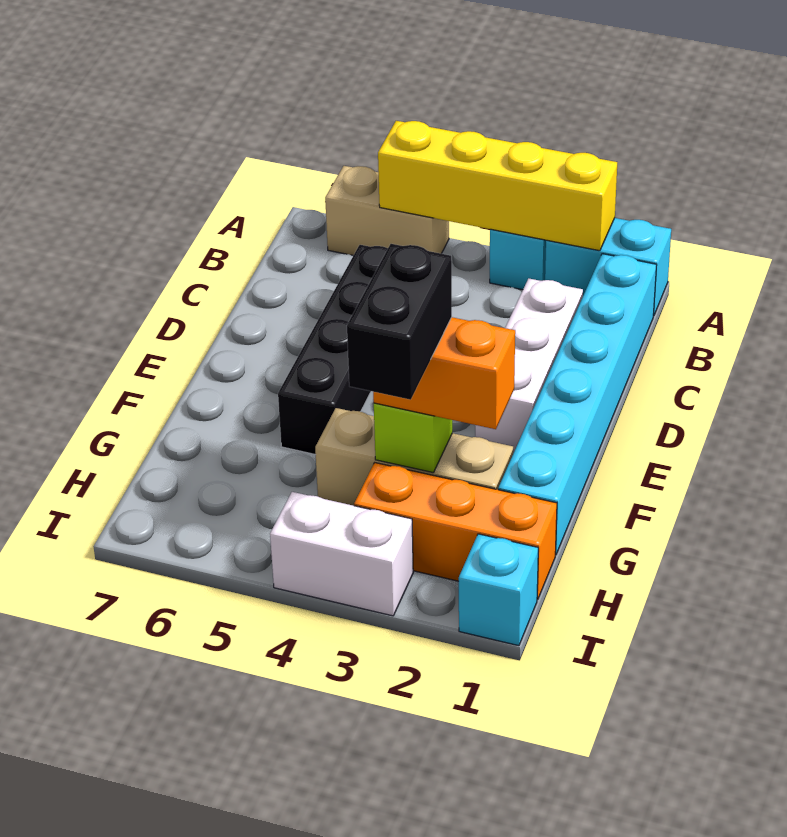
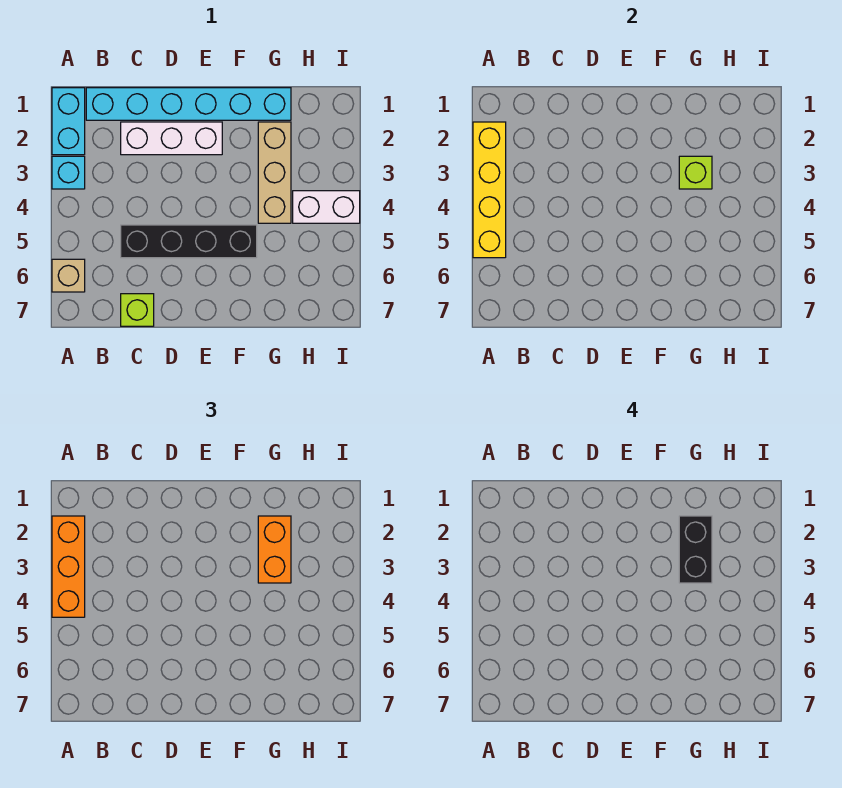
tan 1x2 brick [325,166,449,255] -> tan 1x1 brick [52,259,85,292]
none -> lime 1x1 brick [121,294,154,326]
black 1x2 brick [347,244,452,400] -> black 1x2 brick turned to [679,516,712,583]
orange 1x3 brick [354,463,557,600] -> orange 1x3 brick moved to [52,516,85,617]
cyan 1x1 brick [459,534,538,646] -> none
white 1x2 brick [270,492,413,616] -> white 1x2 brick turned to [293,191,360,223]

